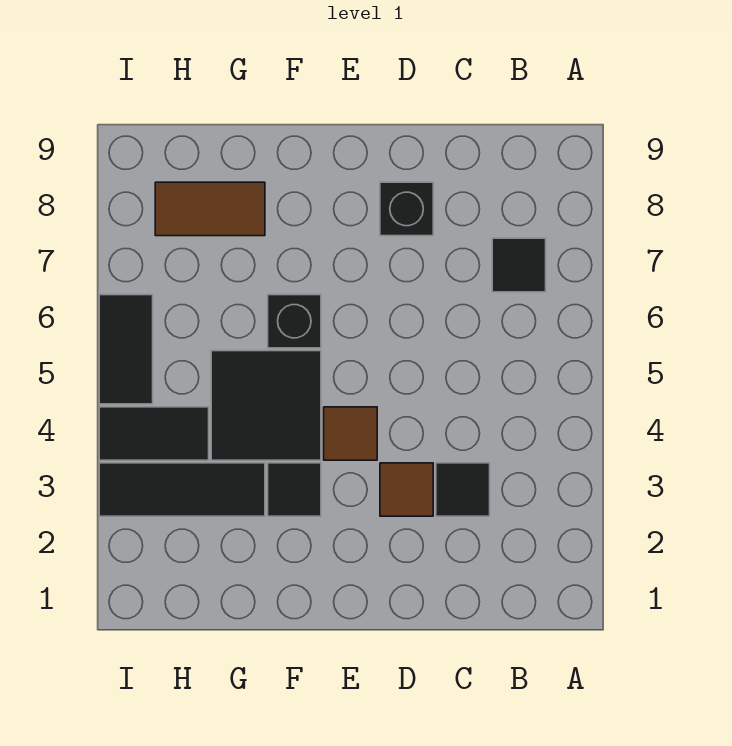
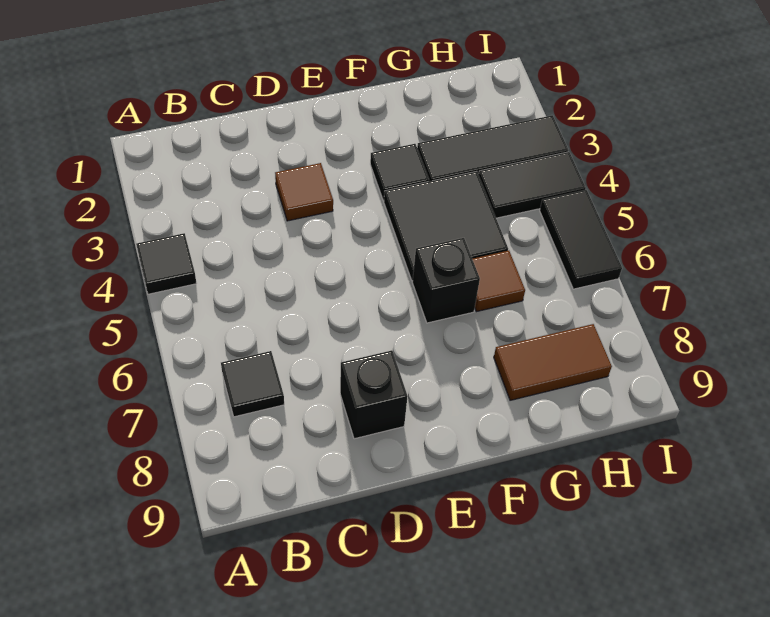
black 1x1 tile [436,463,490,516] -> black 1x1 tile moved to [136,233,197,294]
brown 1x1 tile [324,407,377,460] -> brown 1x1 tile moved to [473,251,525,312]

